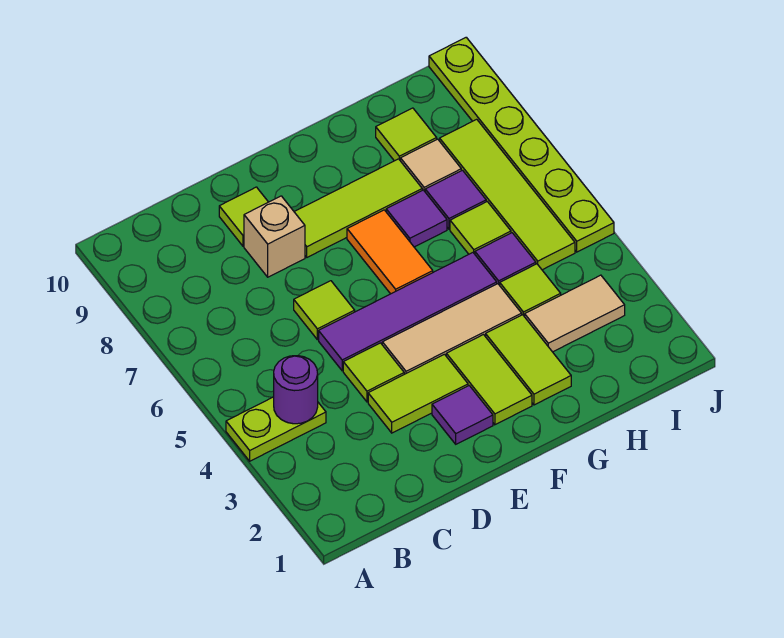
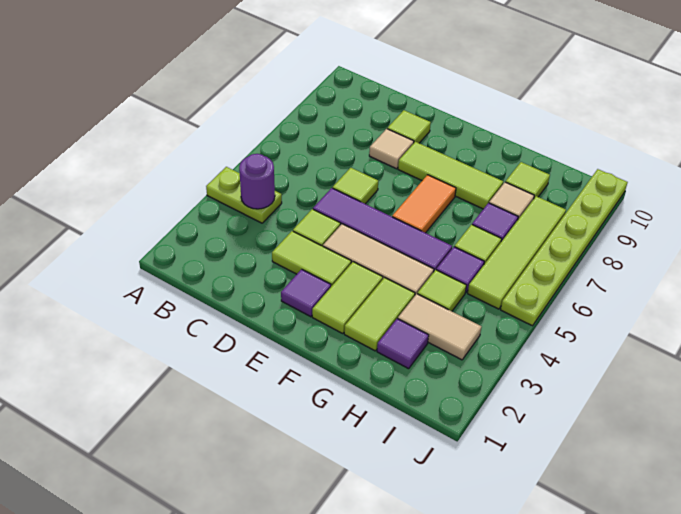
tan 1x1 brick [244,196,305,277] -> tan 1x1 tile [369,129,414,169]
purple 1x1 tile [386,190,447,247] -> purple 1x1 tile moved to [377,319,429,369]

